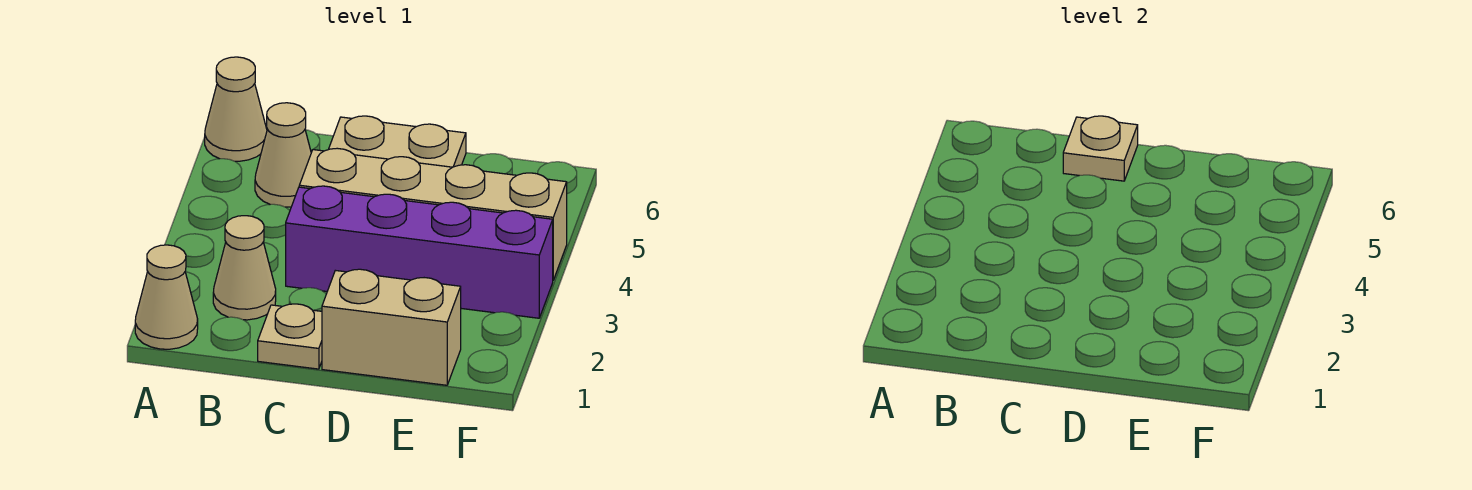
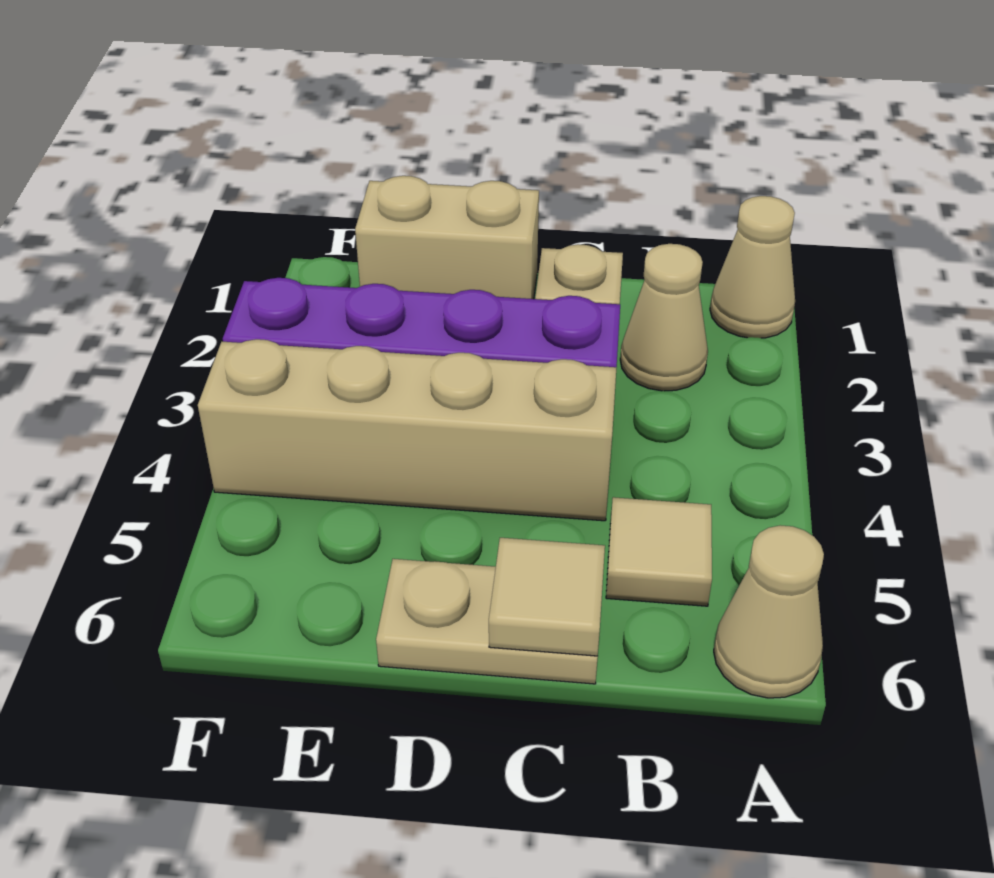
tan 1x1 cone [255,103,311,207] -> tan 1x1 tile [606,497,712,606]
tan 1x1 plate [1063,116,1138,181] -> tan 1x1 tile [489,538,605,656]

